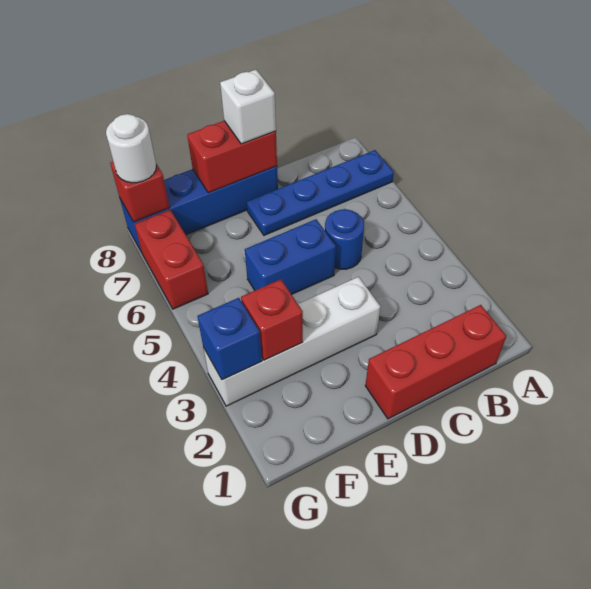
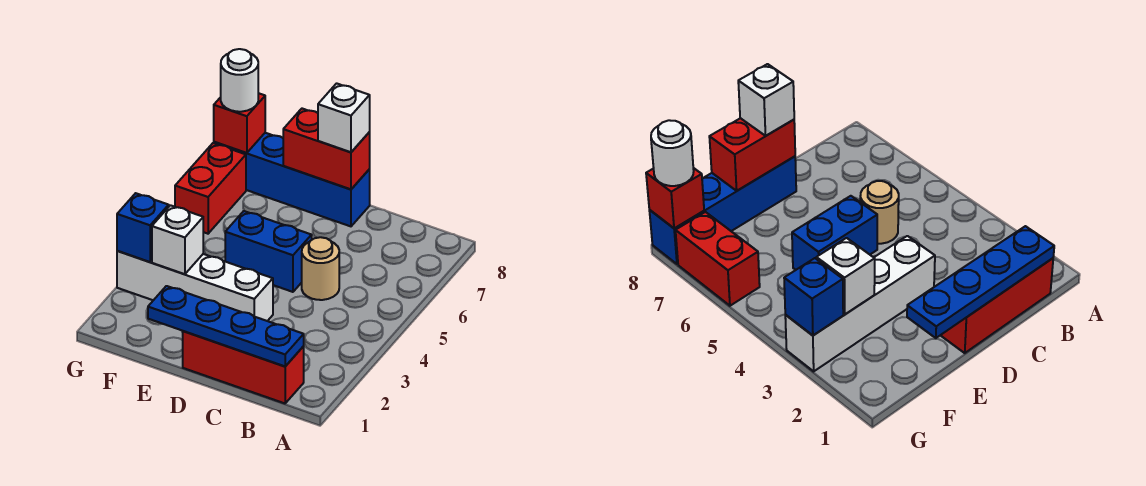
blue 1x4 plate [247,150,394,235] -> blue 1x4 plate moved to [148,286,304,366]
blue 1x1 round brick [325,209,364,269] -> tan 1x1 round brick [302,237,339,300]
red 1x1 brick [241,279,303,360] -> white 1x1 brick [152,205,203,274]

